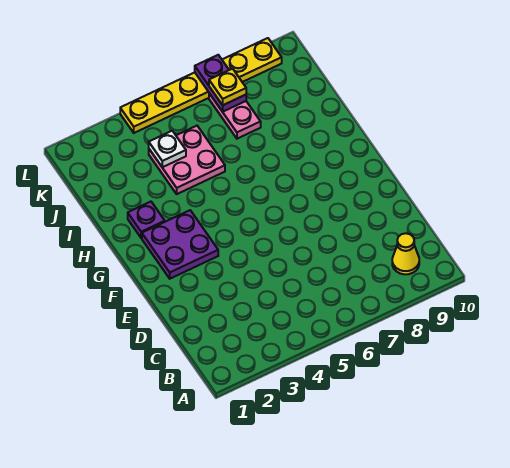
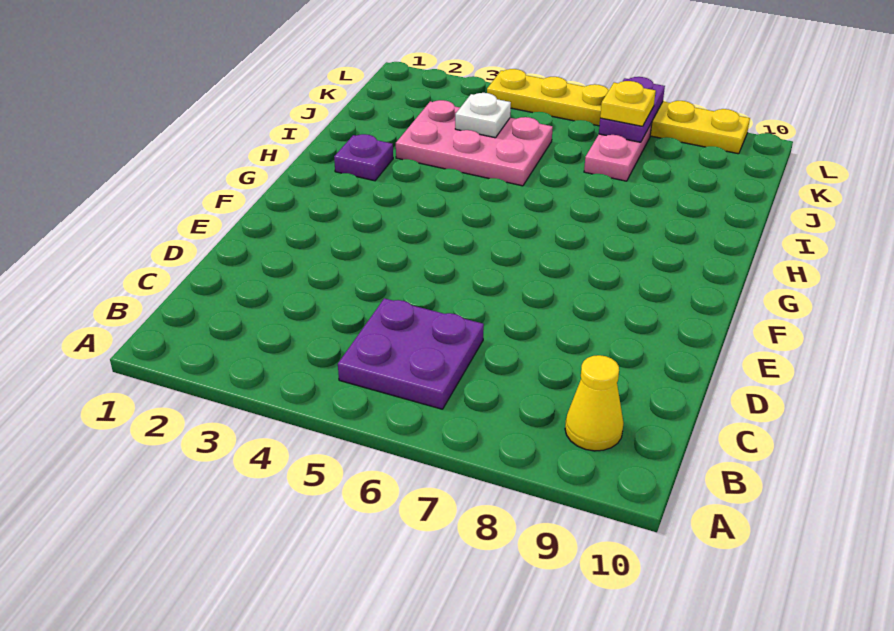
purple 2x2 plate [142,210,218,279] -> purple 2x2 plate moved to [338,298,484,409]
pink 2x2 plate [149,126,225,194] -> pink 2x3 plate [396,100,553,186]

